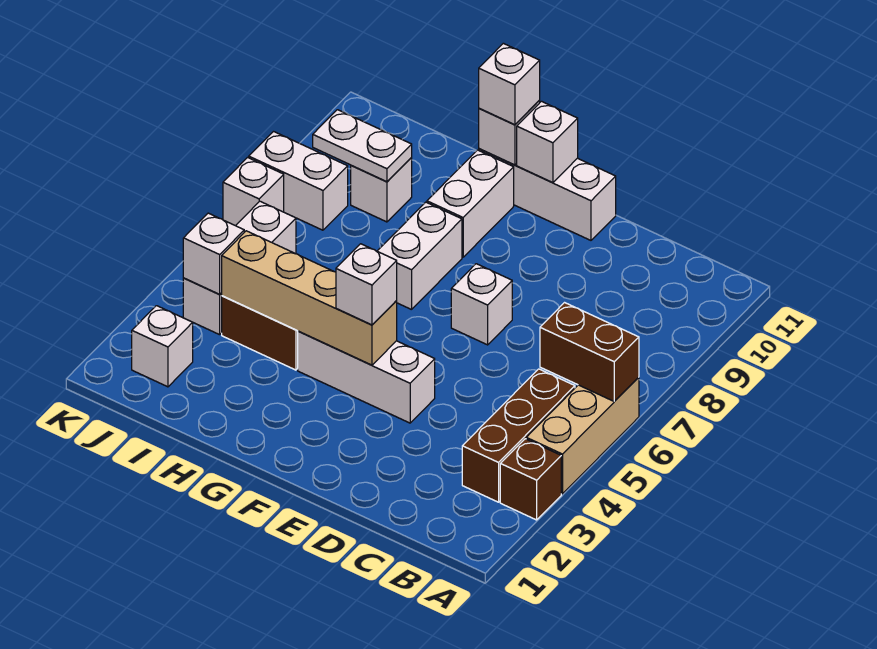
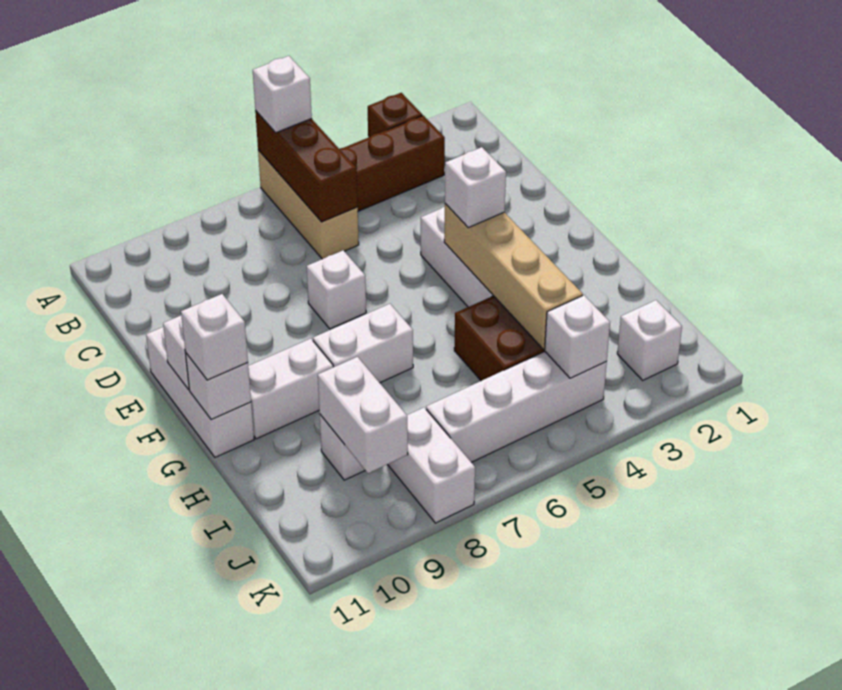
tan 1x3 brick [526,377,639,494] -> tan 1x3 brick turned to [258,150,359,259]
brown 1x2 brick [540,303,639,401] -> brown 1x3 brick [255,111,358,222]
white 1x2 plate [313,110,412,182] -> white 1x2 brick [318,357,408,473]
white 1x3 brick [183,201,296,335] -> white 1x4 brick [426,352,607,462]
white 1x1 brick [223,158,284,226] -> white 1x1 brick moved to [253,56,312,133]

